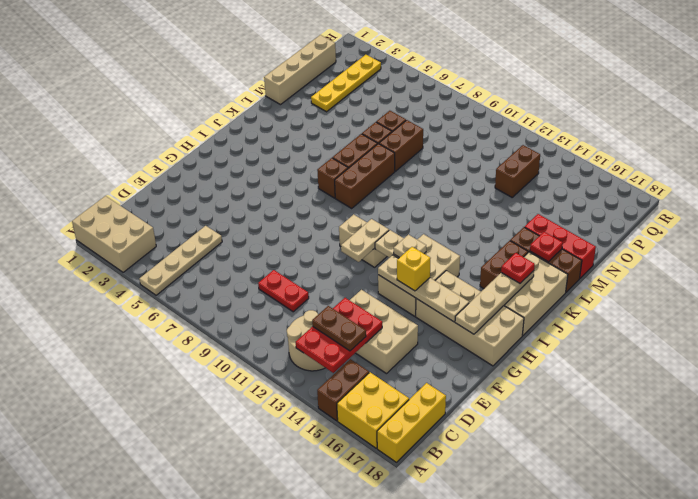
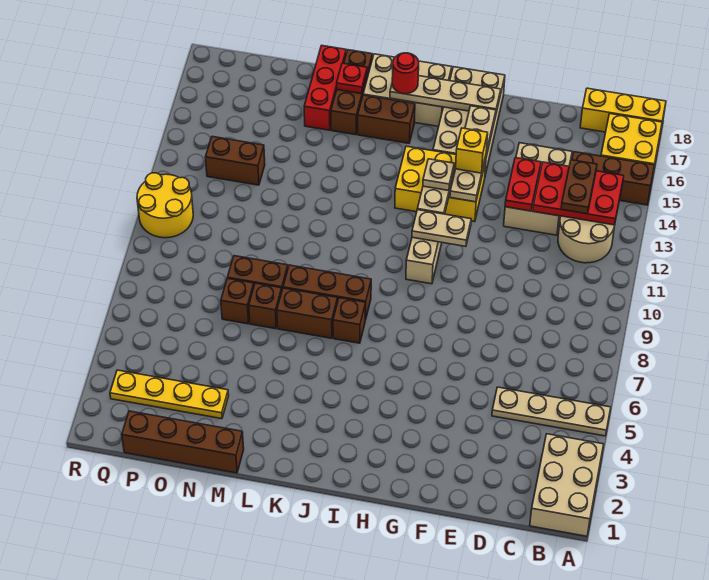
brown 1x2 brick [317,359,369,421] -> brown 1x3 brick [572,152,654,205]
red 1x2 plate [258,270,309,312] -> red 1x2 plate moved to [505,158,541,211]
tan 2x3 brick [378,234,460,316] -> yellow 2x3 brick [395,146,486,222]
red 1x1 plate [501,253,535,283] -> red 1x1 round brick [392,53,419,94]
tan 1x4 brick [264,35,336,105] -> brown 1x4 brick [122,411,244,473]
none -> yellow 2x2 round brick [137,173,193,238]

